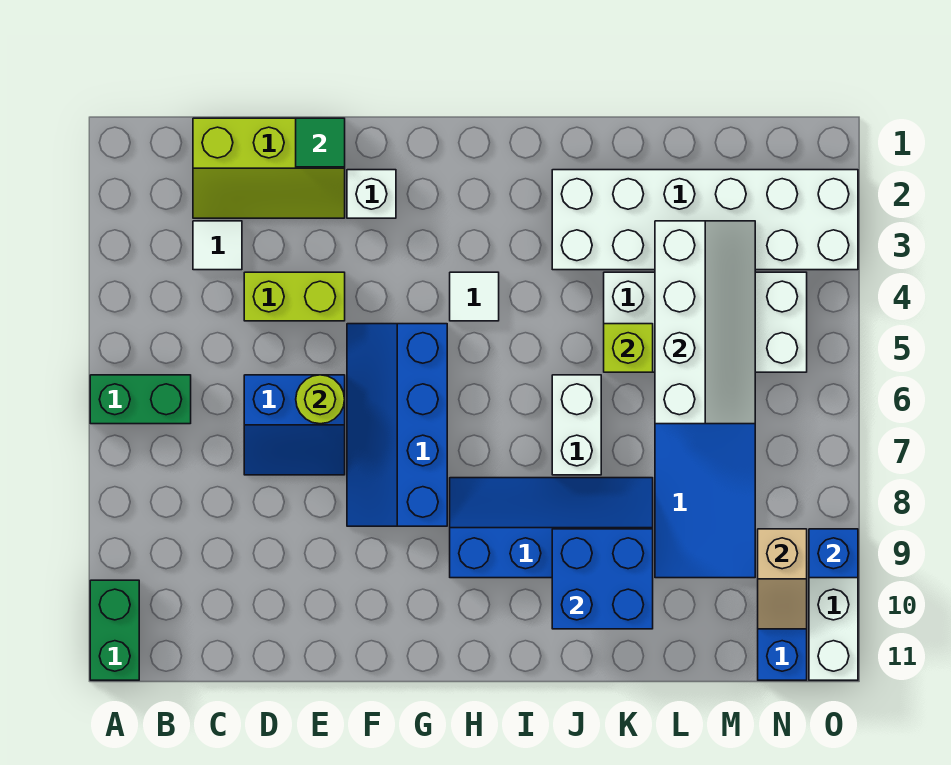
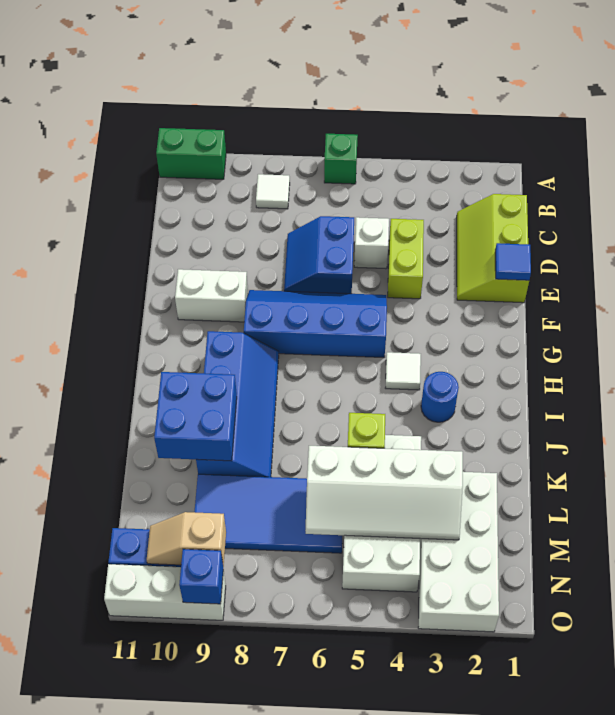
green 1x2 brick [90,375,191,424] -> green 1x1 brick [324,134,358,184]
white 1x1 tile [193,221,242,270] -> white 1x1 tile moved to [256,174,290,209]
green 1x1 tile [296,118,345,167] -> blue 1x1 tile [495,243,531,280]
lime 1x1 round brick [296,375,345,424] -> none
white 1x1 brick [347,170,396,218] -> white 1x1 brick moved to [354,217,389,269]
none -> blue 1x1 round brick [421,372,459,422]
white 2x6 brick [552,170,858,270] -> white 2x4 brick [418,472,499,632]
white 1x2 brick [552,375,601,475] -> white 1x2 brick moved to [175,269,248,322]

